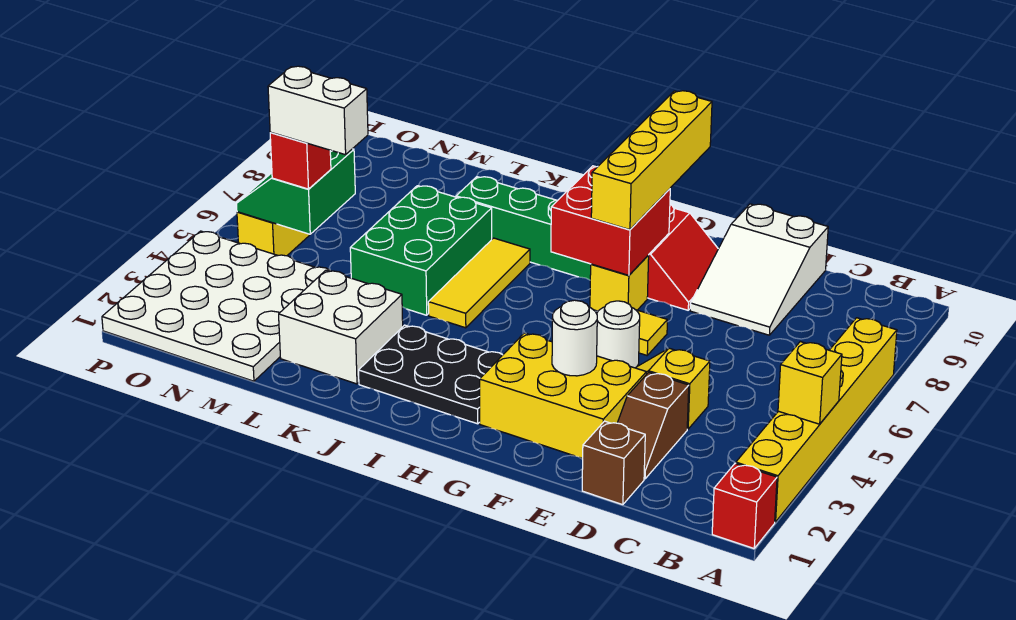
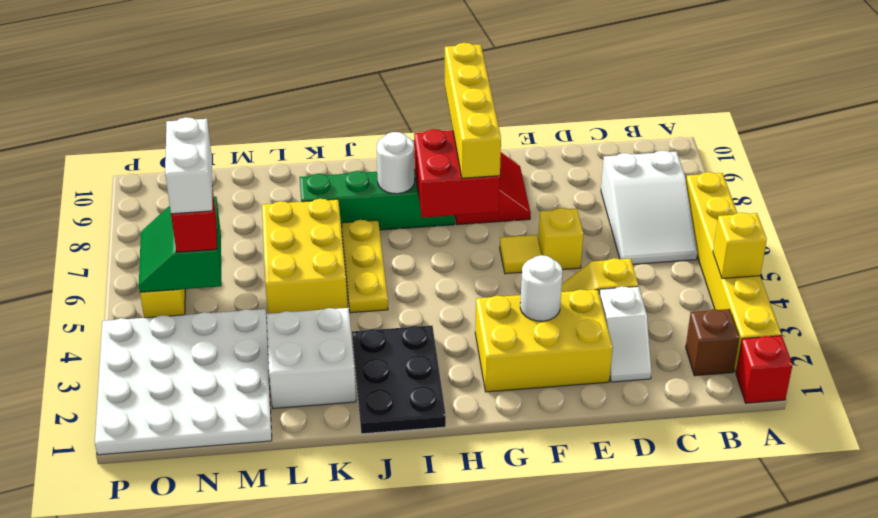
brown 1x1 brick [582,421,645,505] -> brown 1x1 brick moved to [686,309,739,376]
brown 1x2 slope [618,372,689,479] -> white 1x2 slope [599,286,652,382]
white 2x3 slope [690,204,828,335] -> white 2x3 slope moved to [601,151,697,264]
white 1x1 round brick [597,301,640,368] -> white 1x1 round brick moved to [377,132,415,194]
yellow 1x1 brick [590,255,649,311] -> yellow 1x1 brick moved to [538,208,583,269]
black 2x3 plate [359,325,502,424] -> black 2x3 plate turned to [352,325,446,434]
yellow 1x3 tile [428,238,530,328] -> yellow 1x3 plate [342,220,388,313]
green 2x3 brick [350,186,492,315] -> yellow 2x3 brick [262,199,347,314]
white 1x2 brick [268,66,368,155] -> white 1x2 brick turned to [165,117,212,214]

